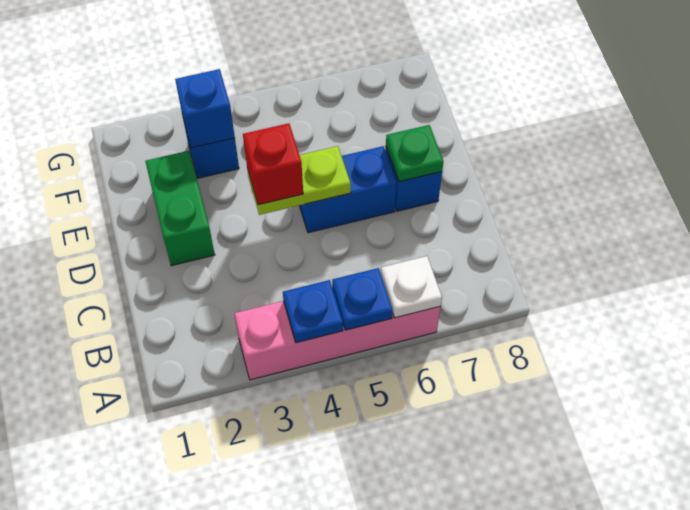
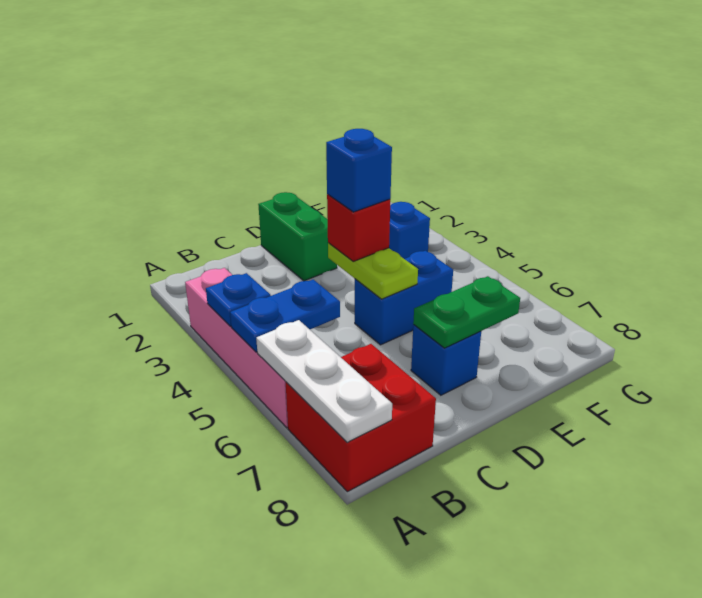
blue 1x1 plate [332,268,393,330] -> blue 1x2 plate [230,280,340,352]
white 1x1 plate [381,256,442,318] -> white 1x3 plate [256,320,392,442]
none -> red 2x2 brick [286,344,436,492]
green 1x2 brick [145,151,215,266] -> green 1x2 brick turned to [258,192,337,281]
blue 1x2 brick [299,146,397,233] -> blue 1x2 brick turned to [355,251,453,345]
green 1x1 plate [386,125,443,182] -> green 1x2 plate [413,276,520,348]
blue 1x1 brick [175,69,235,148] -> blue 1x1 brick moved to [326,129,392,212]

